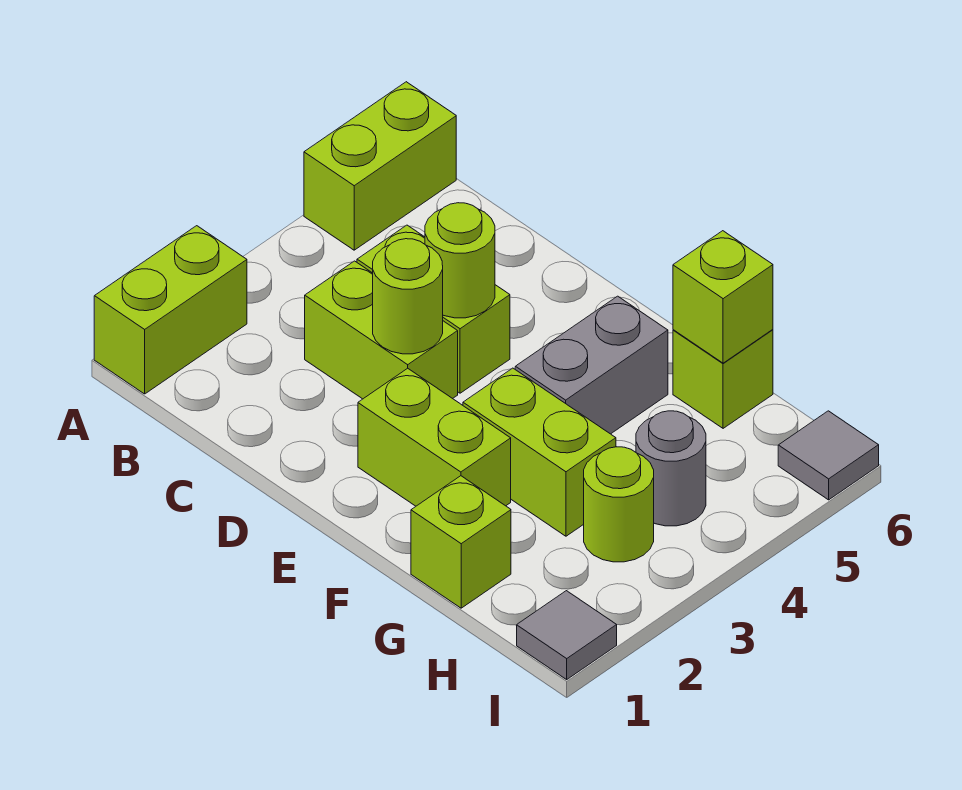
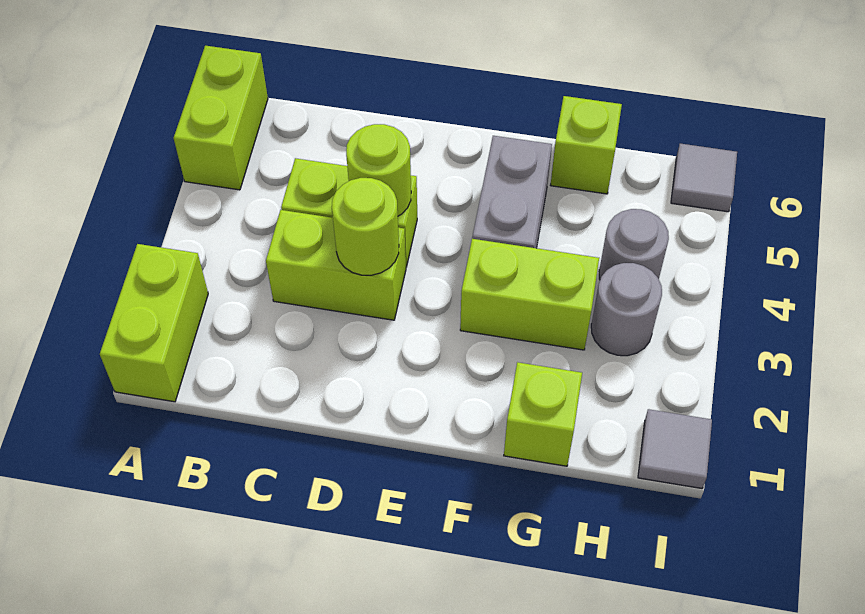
lime 1x2 brick [358,368,511,506] -> none
lime 1x1 brick [673,231,773,363] -> none
lime 1x1 round brick [584,447,654,562] -> grey 1x1 round brick [591,263,662,356]

